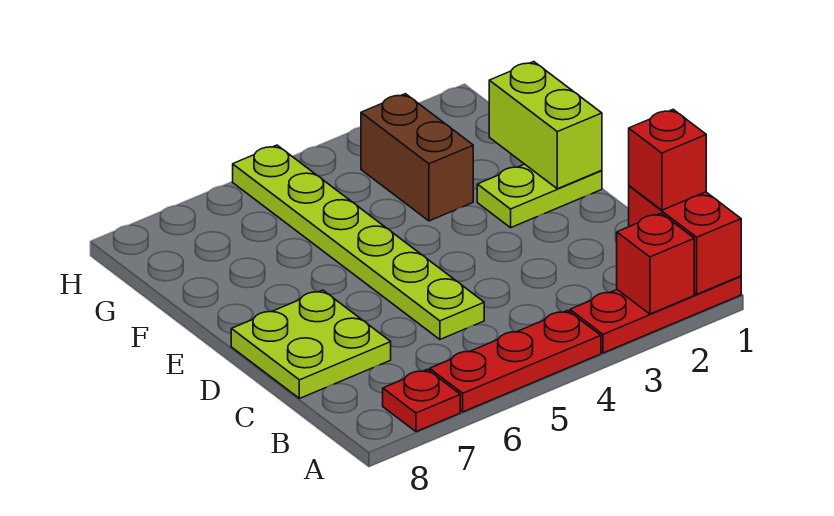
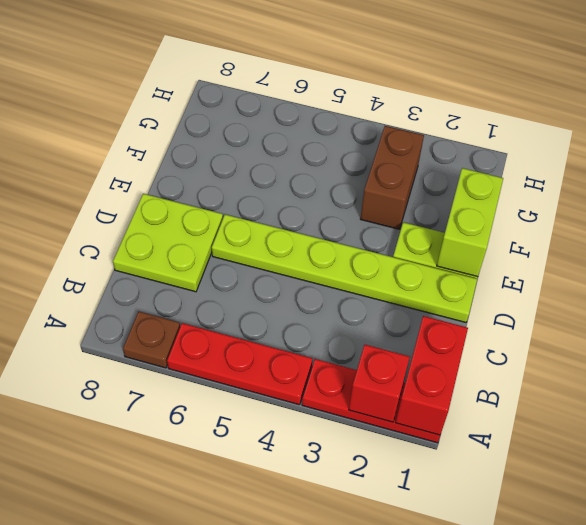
red 1x1 plate [383,369,460,432] -> brown 1x1 plate [123,312,180,368]
red 1x1 brick [629,110,706,210] -> none
lime 1x6 plate [233,145,484,339] -> lime 1x6 plate turned to [212,215,477,322]

